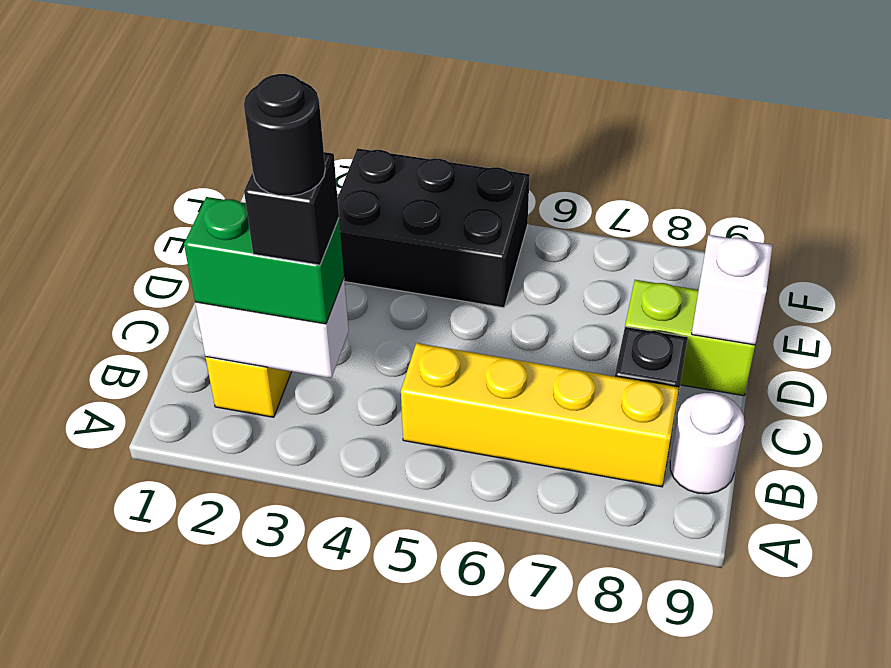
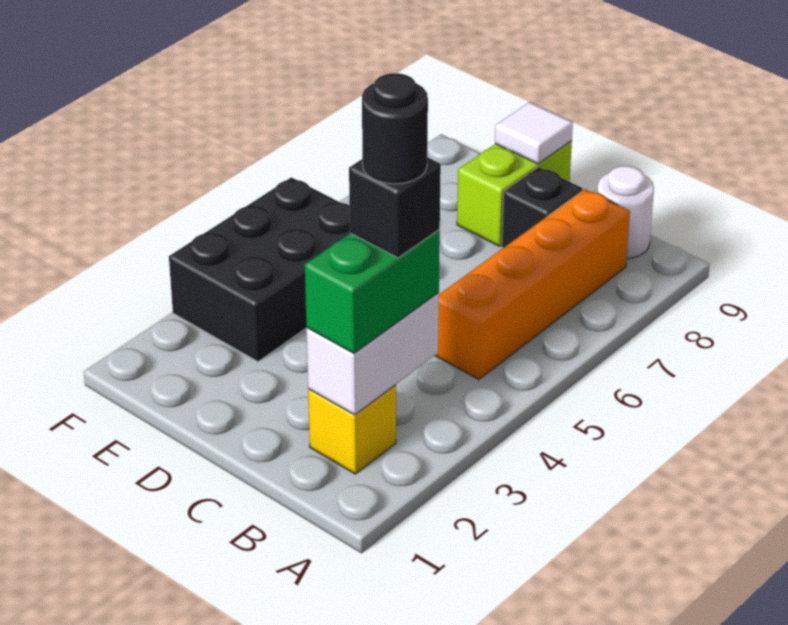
yellow 1x4 brick [401,343,679,487] -> orange 1x4 brick [435,189,630,379]
white 1x1 brick [692,235,773,345] -> white 1x1 tile [495,102,573,164]

